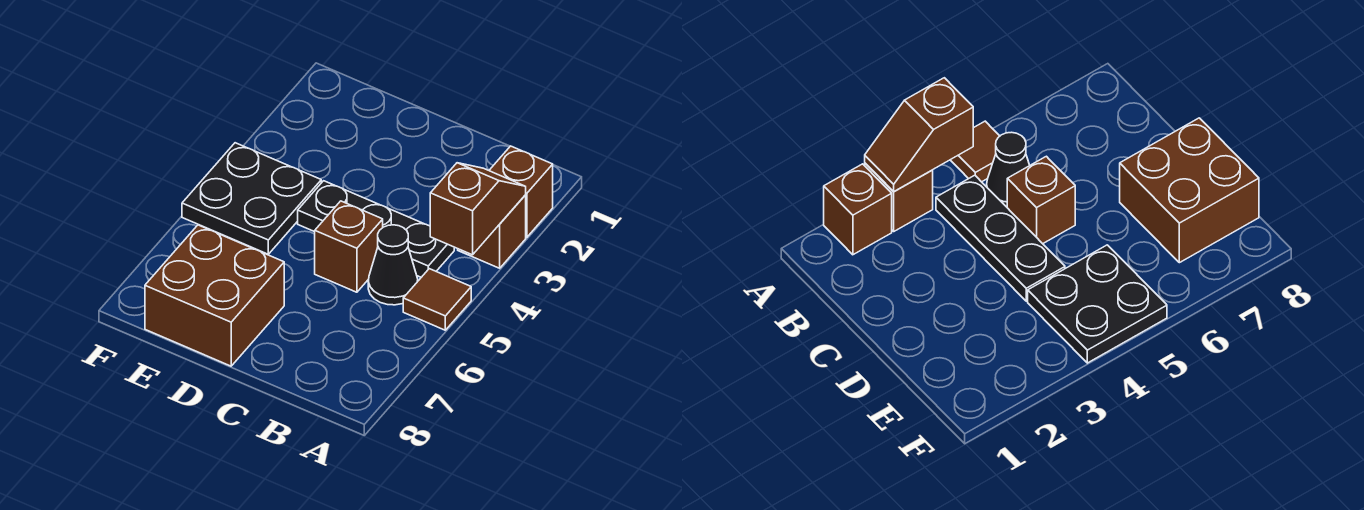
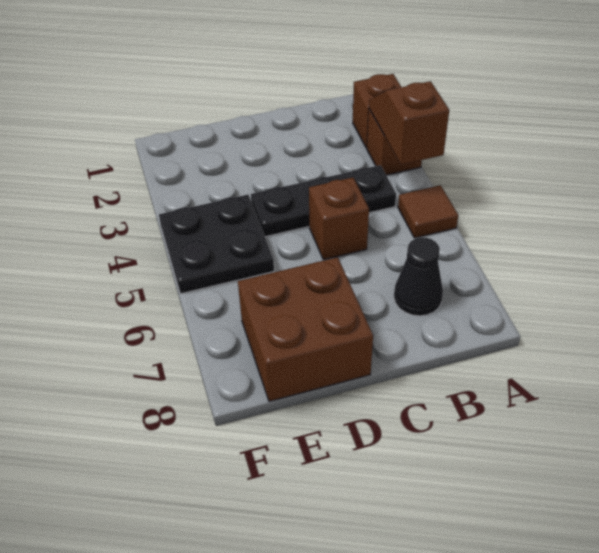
black 1x1 cone [368,225,418,305] -> black 1x1 cone moved to [394,237,443,316]

